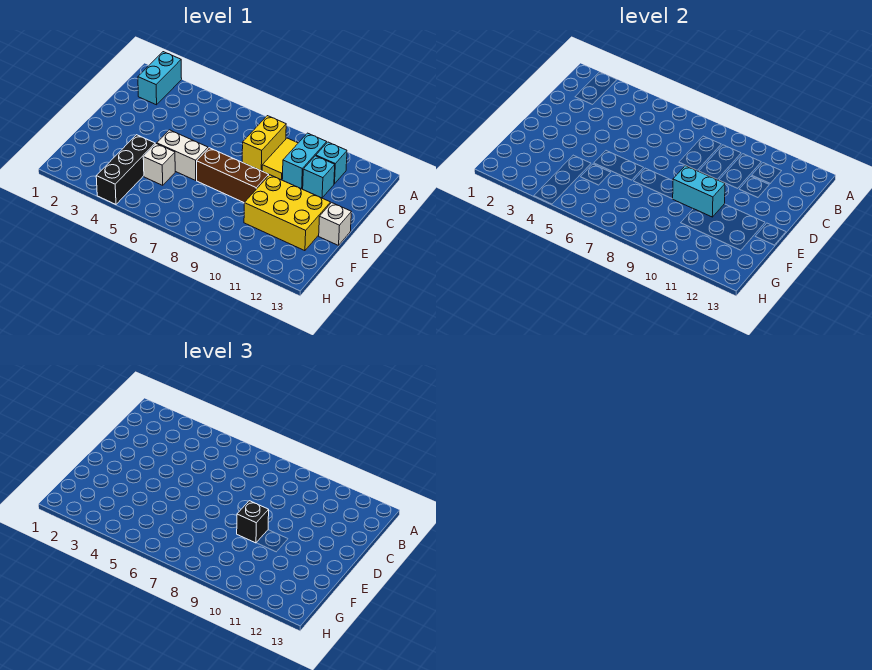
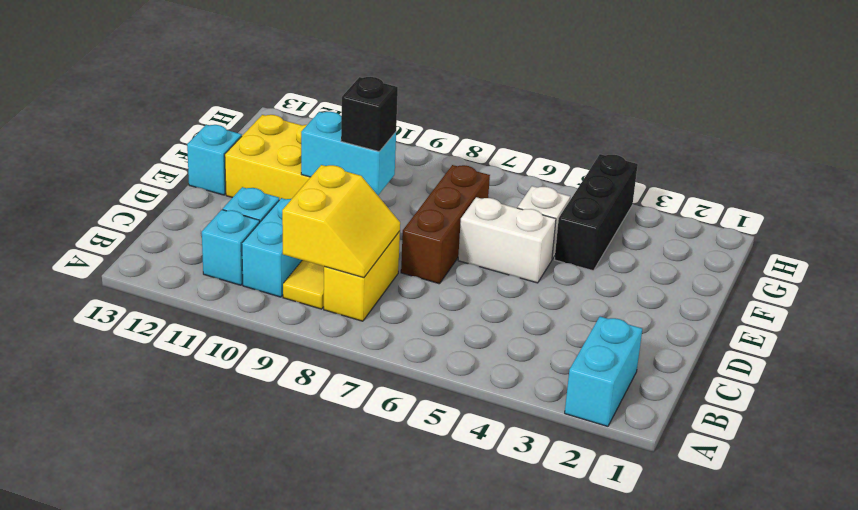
none -> yellow 2x2 slope [282,165,400,278]
brown 1x3 brick [197,148,269,202] -> brown 1x3 brick turned to [401,165,490,284]
white 1x1 brick [319,203,351,245] -> cyan 1x1 brick [187,125,242,195]

